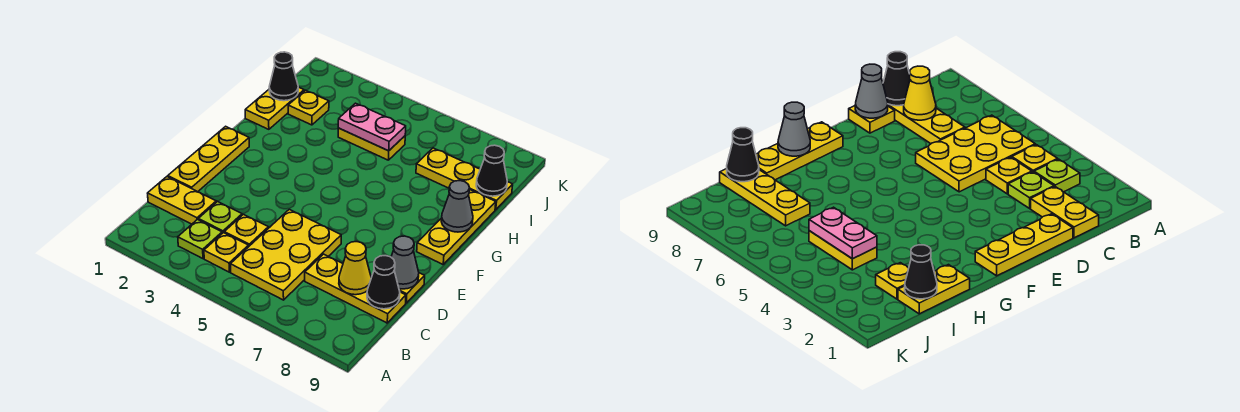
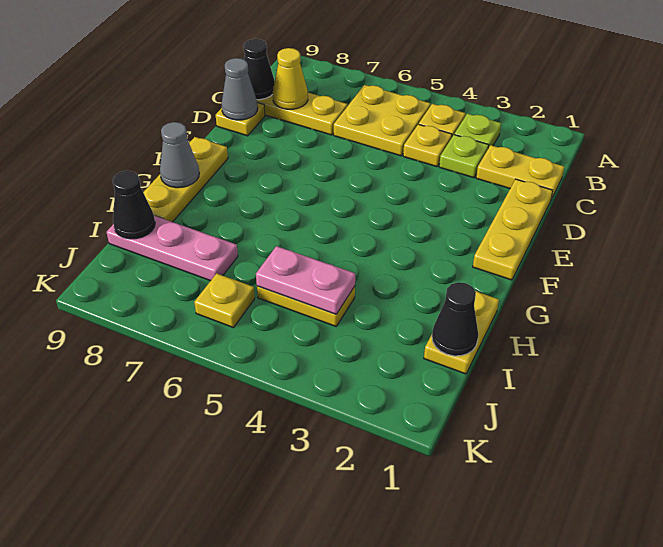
yellow 2x3 plate [230,209,341,300] -> yellow 2x2 plate [334,85,430,156]
yellow 1x1 plate [288,90,329,125] -> yellow 1x1 plate moved to [194,273,255,328]
yellow 1x3 plate [416,148,513,210] -> pink 1x3 plate [107,216,238,281]

